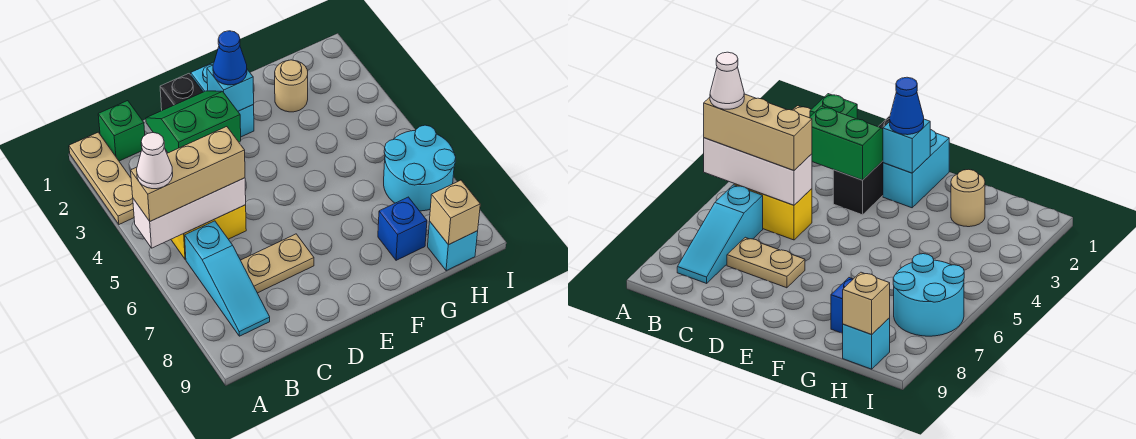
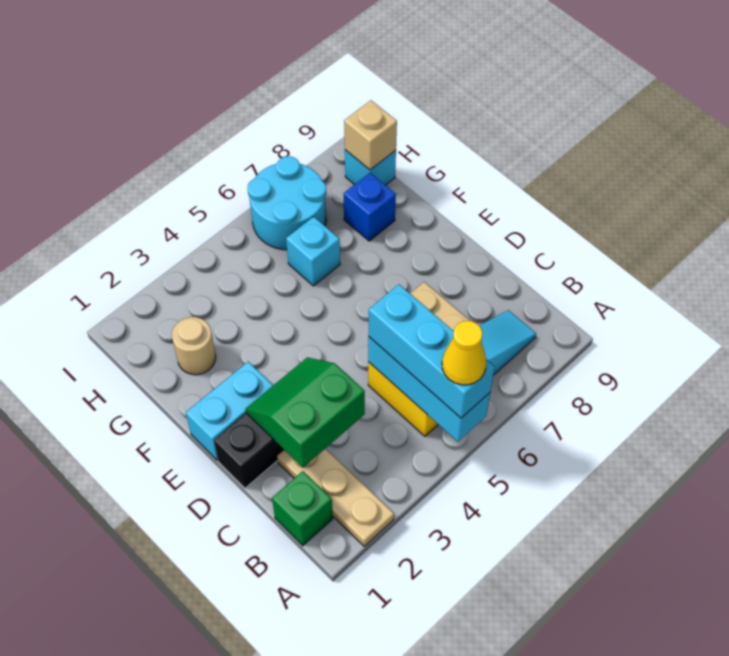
tan 1x3 plate [69,132,134,224] -> tan 1x3 plate turned to [277,448,394,546]
white 1x3 brick [133,178,246,248] -> cyan 1x3 brick [368,337,490,442]
tan 1x3 brick [131,127,245,221] -> cyan 1x3 brick [369,284,495,418]
white 1x1 cone [137,133,173,189] -> yellow 1x1 cone [442,321,486,385]
green 2x2 slope [146,91,241,153] -> green 2x2 slope turned to [246,357,365,468]
cyan 1x1 brick [207,65,254,111] -> cyan 1x1 brick moved to [286,217,340,286]
blue 1x1 cone [213,31,247,85] -> none

